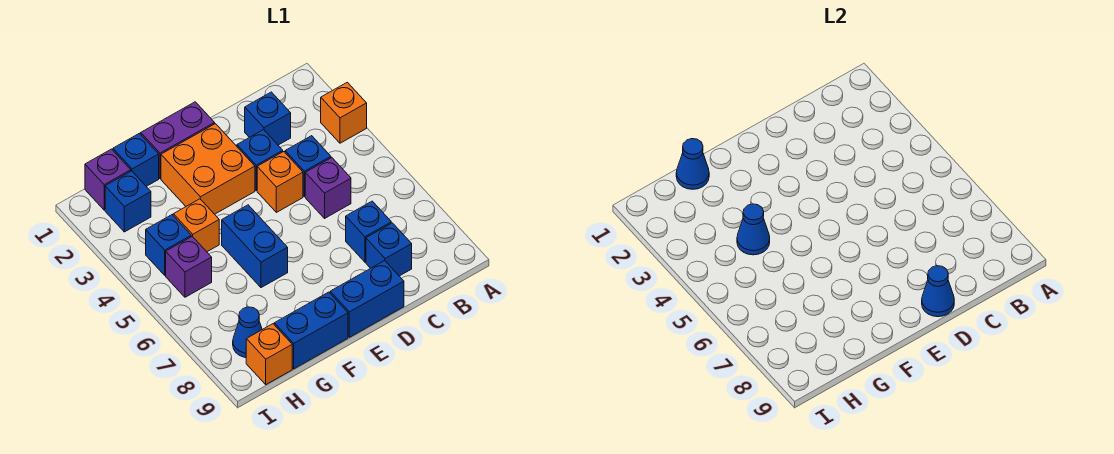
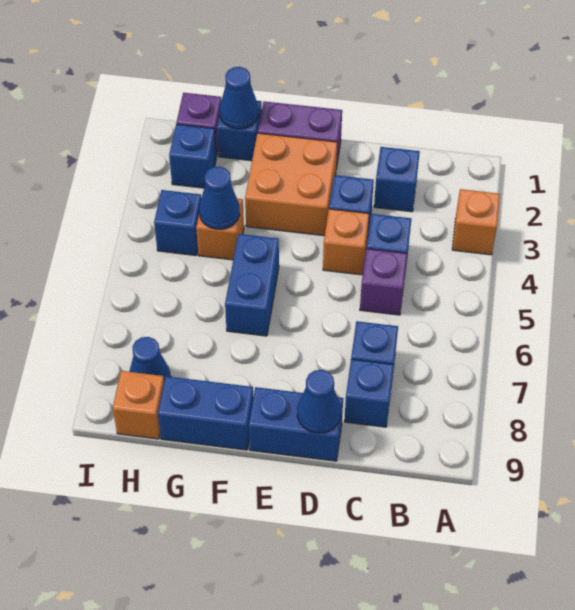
purple 1x1 brick [166,236,212,297] -> none

